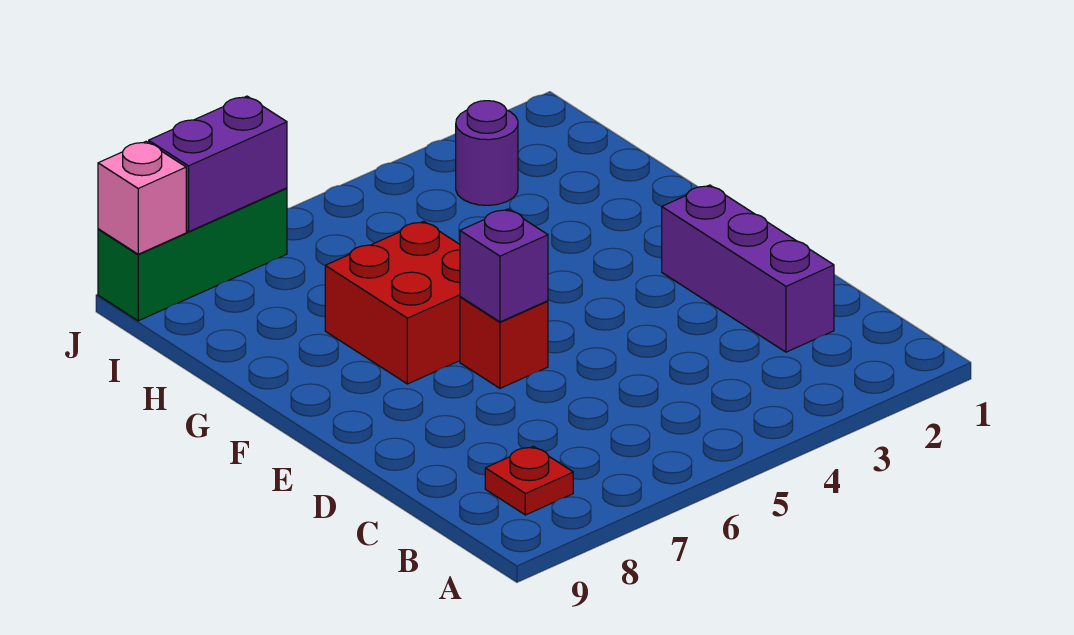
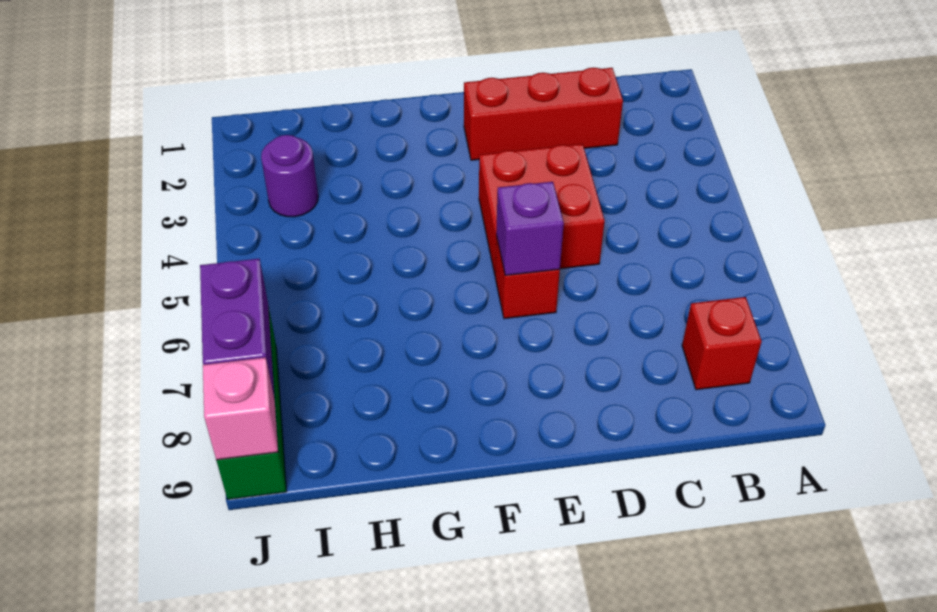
red 1x1 plate [485,446,573,515] -> red 1x1 brick [682,297,762,390]
purple 1x3 brick [662,185,834,352] -> red 1x3 brick [464,68,623,160]
red 2x2 brick [325,221,460,384] -> red 2x2 brick moved to [479,144,605,274]

